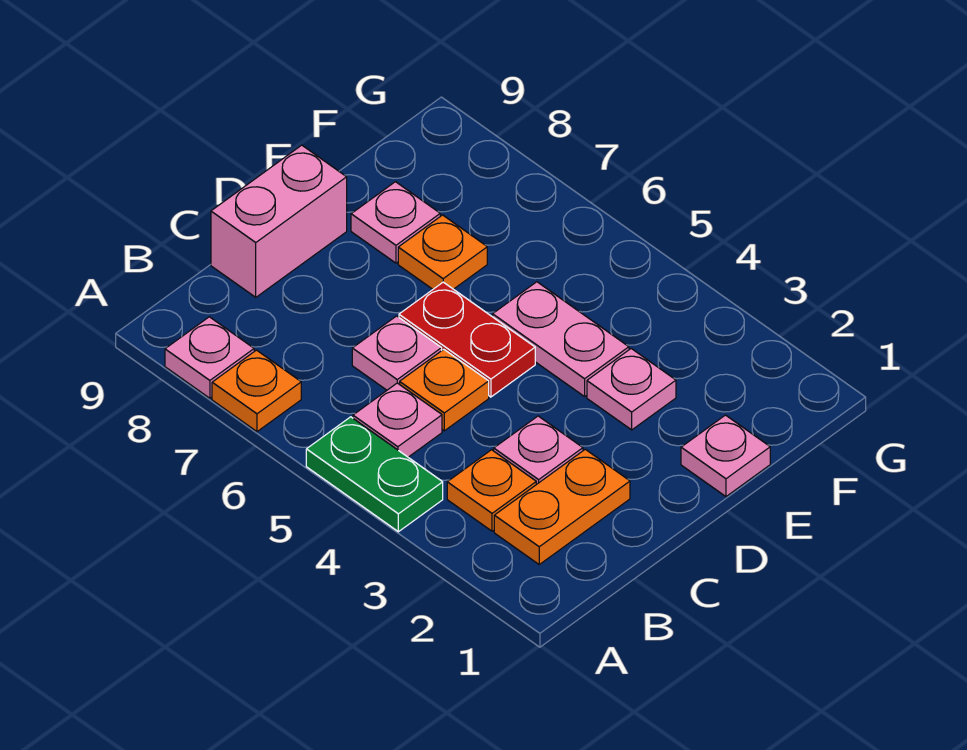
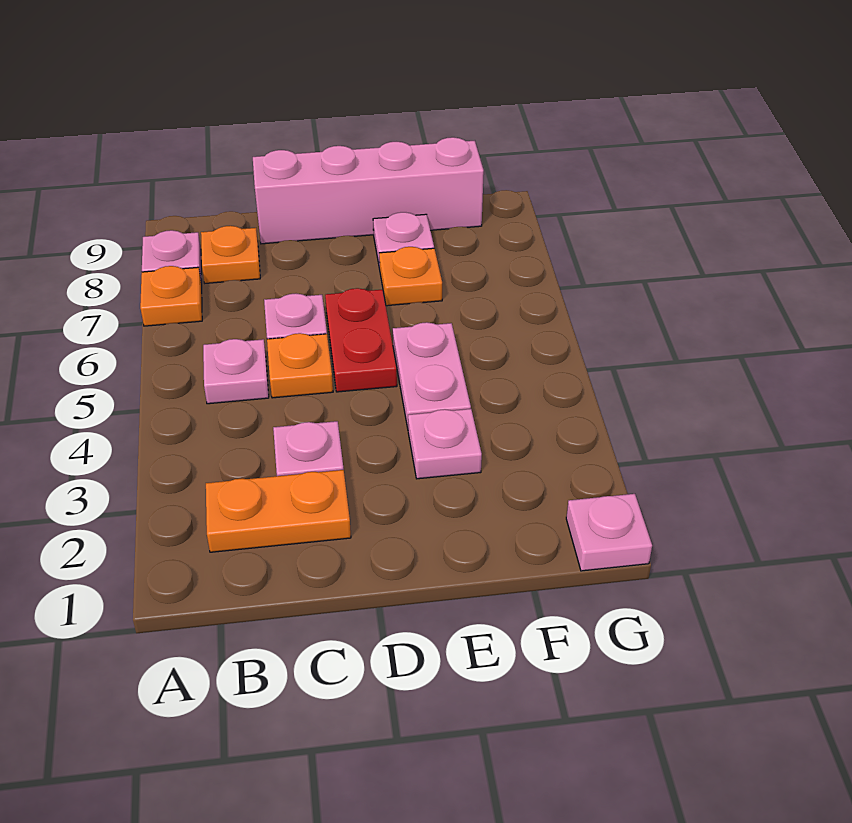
green 1x2 plate [306,417,443,532] -> none
orange 1x1 plate [447,450,536,531] -> orange 1x1 plate moved to [201,226,260,283]
pink 1x2 brick [211,145,347,297] -> pink 1x4 brick [253,137,484,244]
pink 1x1 plate [681,415,770,496] -> pink 1x1 plate moved to [566,494,652,571]

